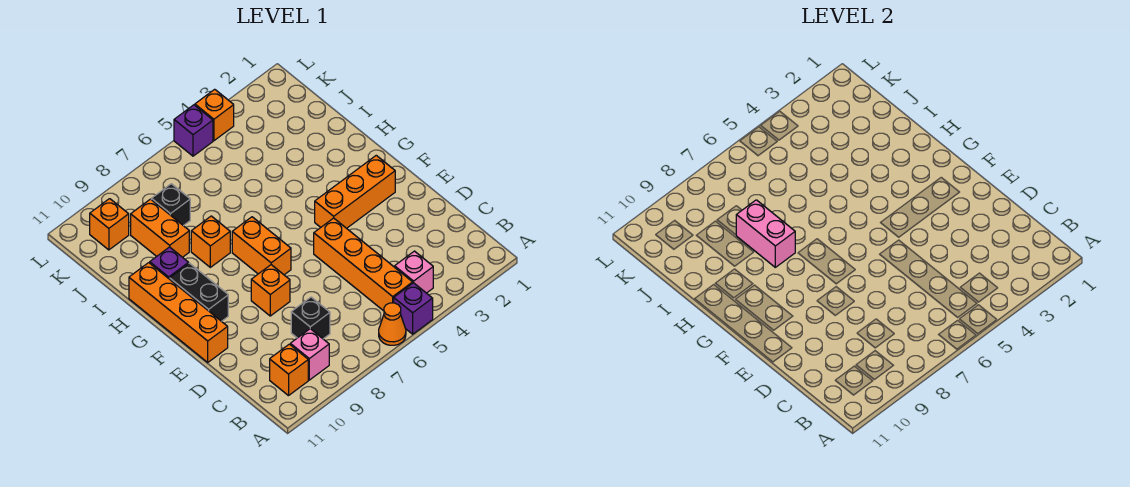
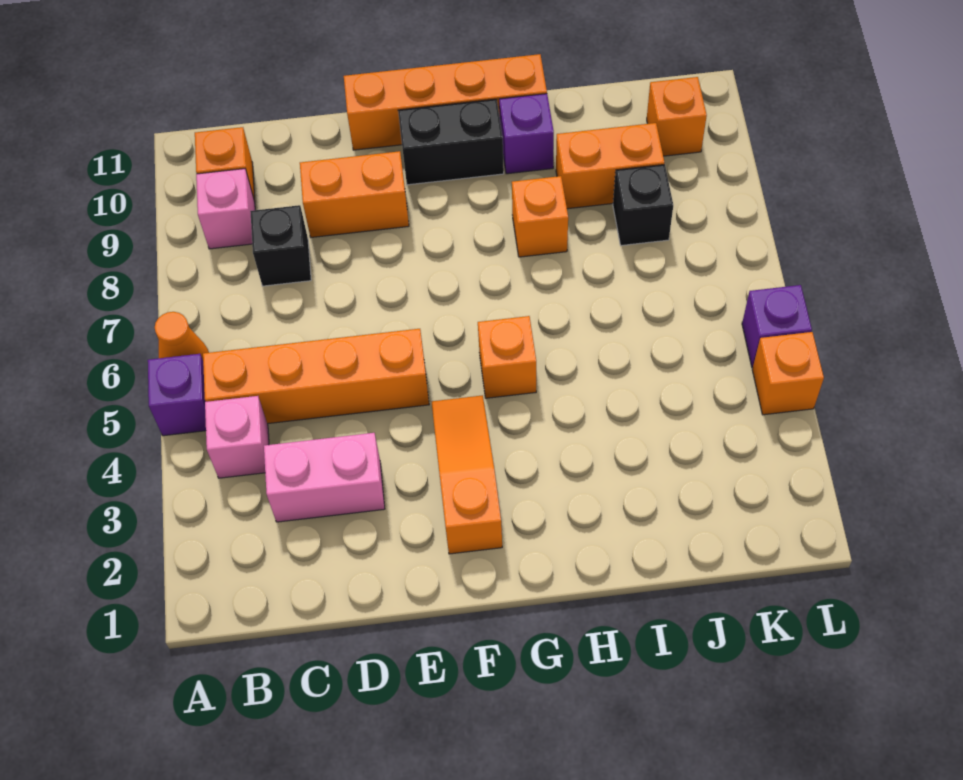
orange 1x1 brick [251,265,290,316] -> orange 1x1 brick moved to [478,316,536,398]
orange 1x3 brick [315,155,395,228] -> orange 1x3 slope [432,395,502,554]
orange 1x2 brick [232,217,291,275] -> orange 1x2 brick moved to [300,151,409,237]
pink 1x2 brick [736,200,795,267] -> pink 1x2 brick moved to [264,433,385,522]

